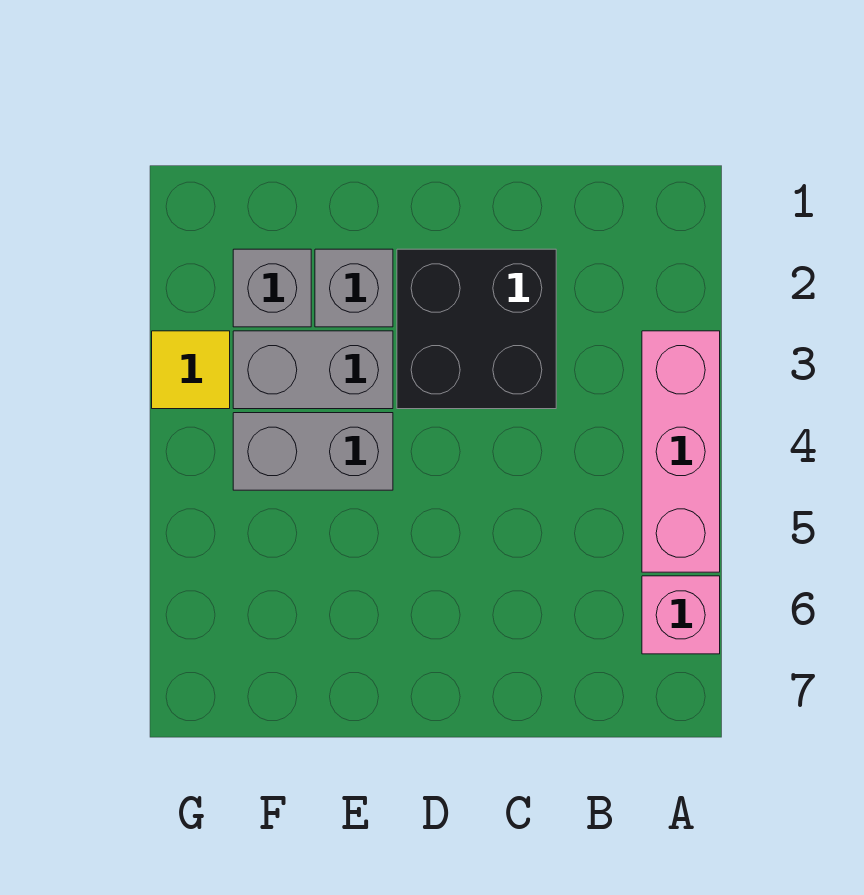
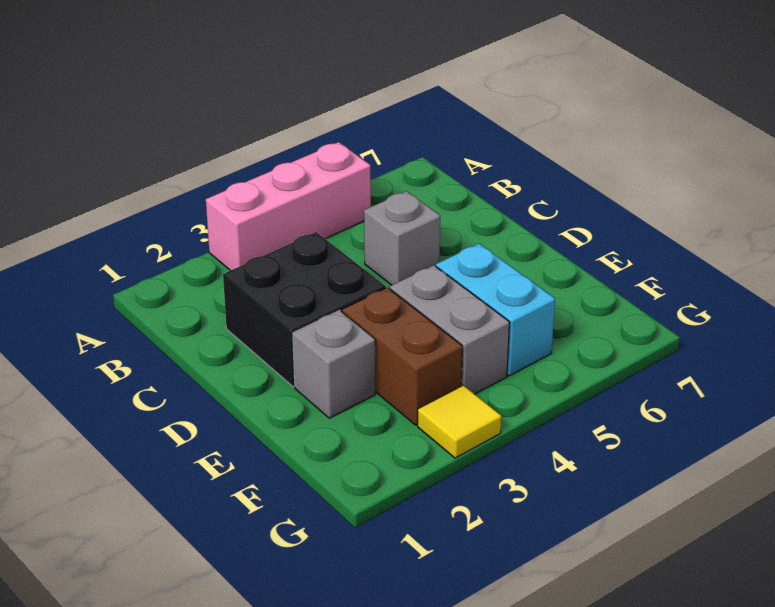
pink 1x1 brick [642,576,720,654] -> none
grey 1x2 brick [233,331,393,409] -> brown 1x2 brick [342,288,462,425]
none -> cyan 1x2 brick [436,244,555,376]
grey 1x1 brick [233,249,311,327] -> grey 1x1 brick moved to [364,191,440,285]

